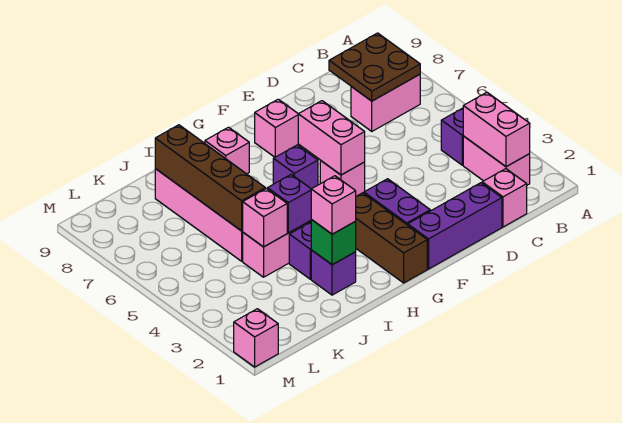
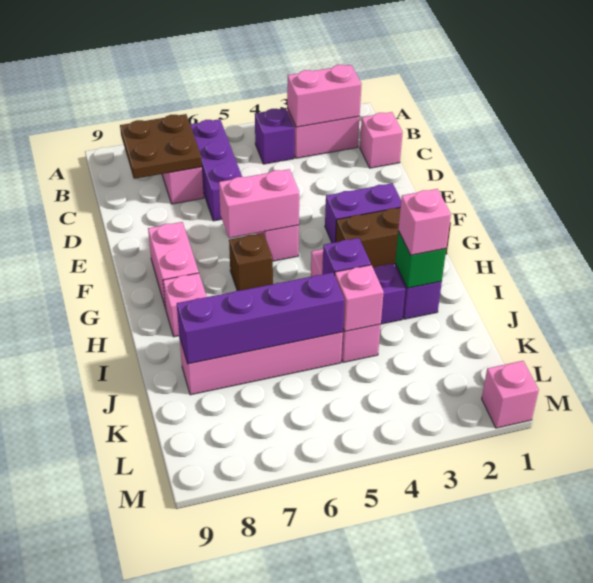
purple 1x3 brick [408,183,502,269] -> purple 1x3 brick moved to [190,119,242,221]
pink 1x1 brick [255,99,299,157] -> pink 1x2 brick [148,222,199,309]
purple 1x1 brick [273,145,318,189] -> brown 1x1 brick [229,233,273,291]
brown 1x4 brick [155,125,265,231] -> purple 1x4 brick [177,272,344,364]

